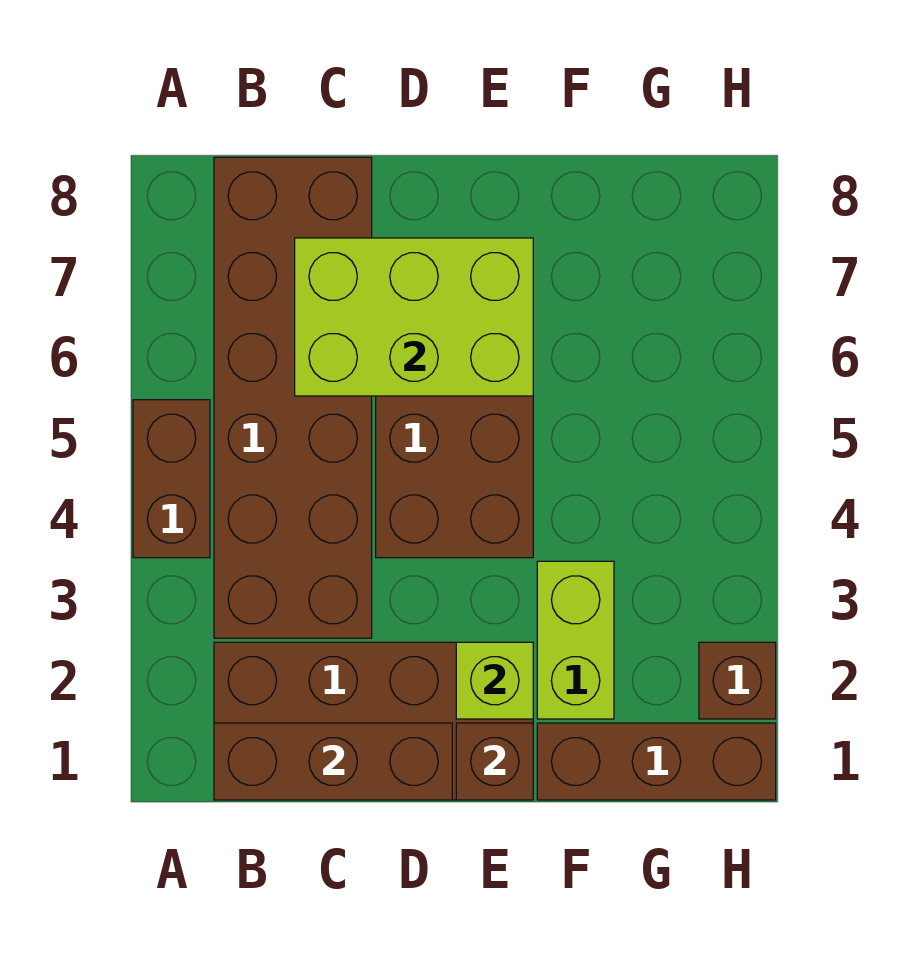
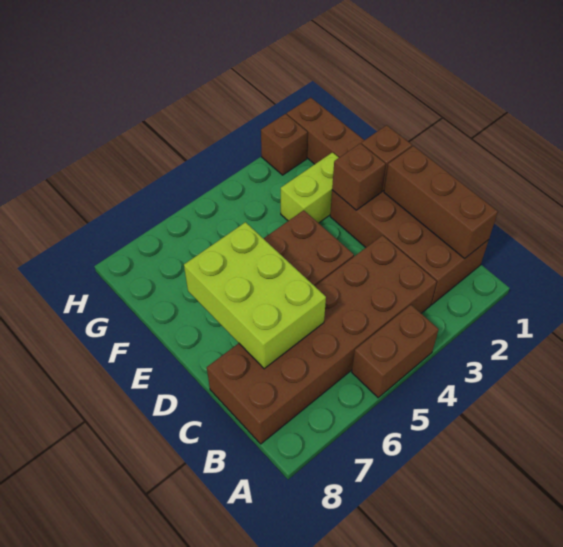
lime 1x1 brick [456,642,533,719] -> brown 1x1 brick [332,143,385,210]

